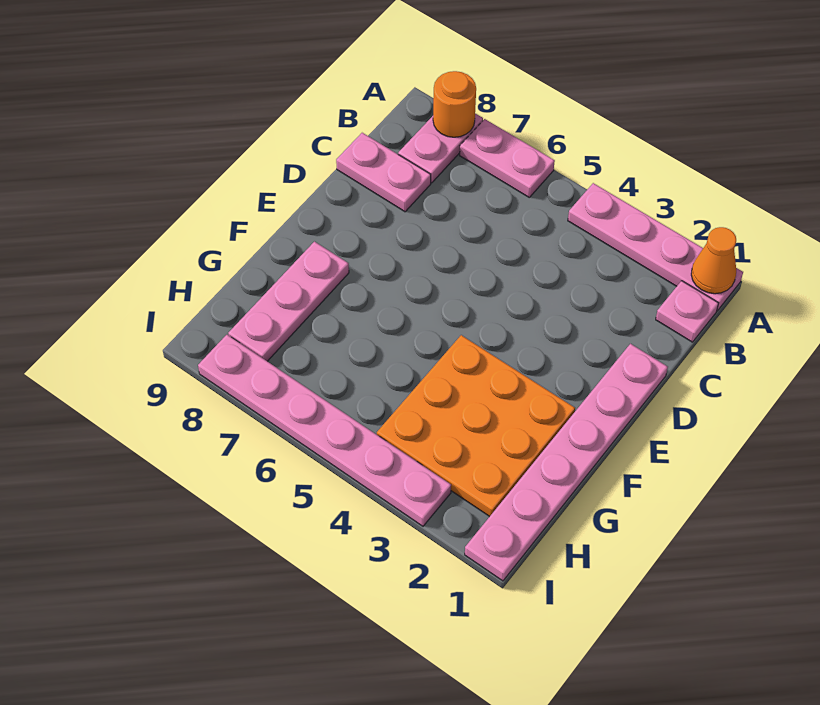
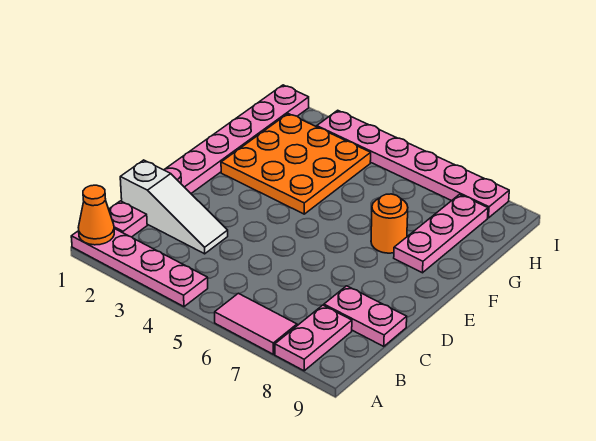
pink 1x2 plate [460,119,555,197] -> pink 1x2 tile [215,293,297,354]
orange 1x1 round brick [433,71,476,137] -> orange 1x1 round brick moved to [371,194,408,253]
none -> white 1x3 slope [120,160,228,254]

